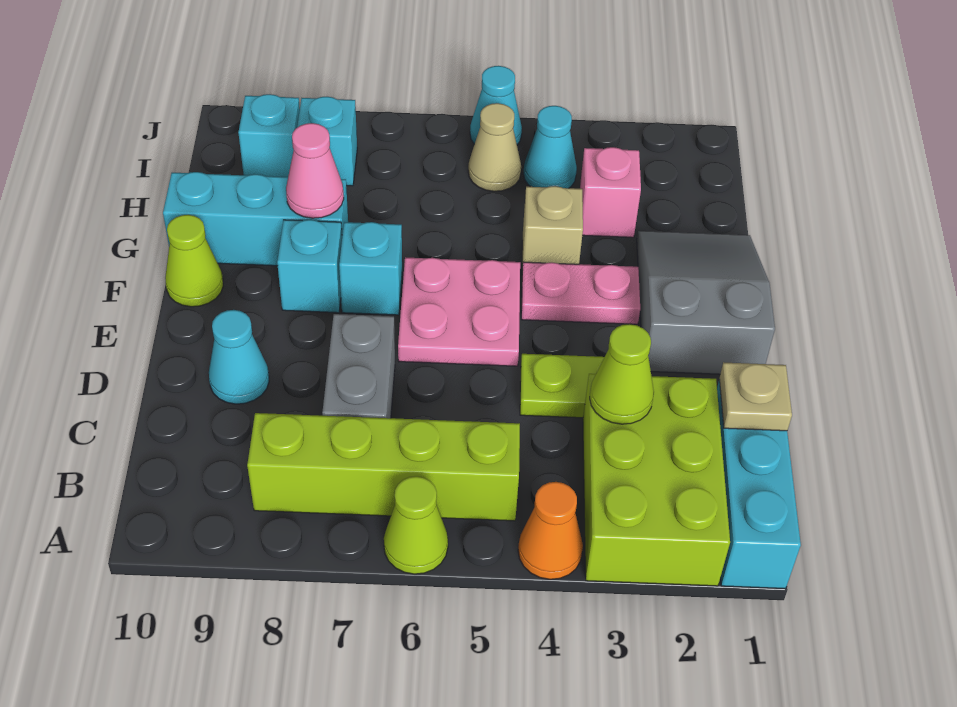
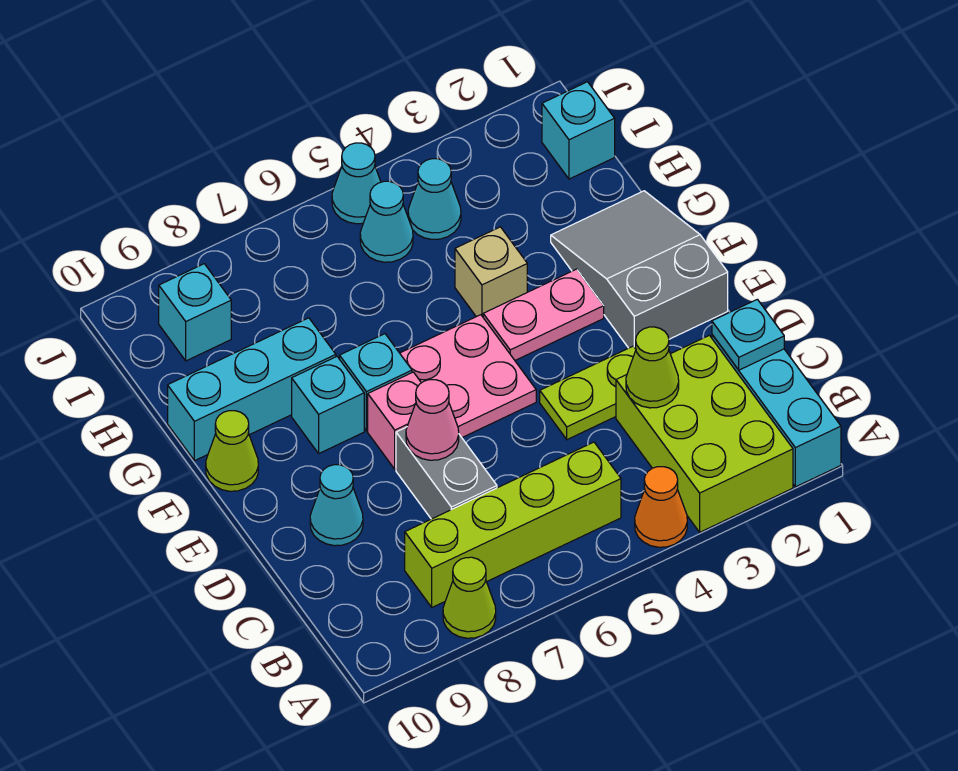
lime 1x1 cone [384,476,448,574] -> lime 1x1 cone moved to [443,557,496,638]
tan 1x1 plate [719,362,792,431] -> cyan 1x1 plate [712,299,784,370]
pink 1x1 cone [286,123,344,218] -> pink 1x1 cone moved to [406,380,459,460]
pink 1x1 brick [580,147,641,237] -> pink 1x1 brick moved to [368,372,421,469]
tan 1x1 cone [468,103,521,191] -> cyan 1x1 cone [360,181,413,262]
cyan 1x1 brick [297,97,357,186] -> cyan 1x1 brick moved to [542,82,615,179]

